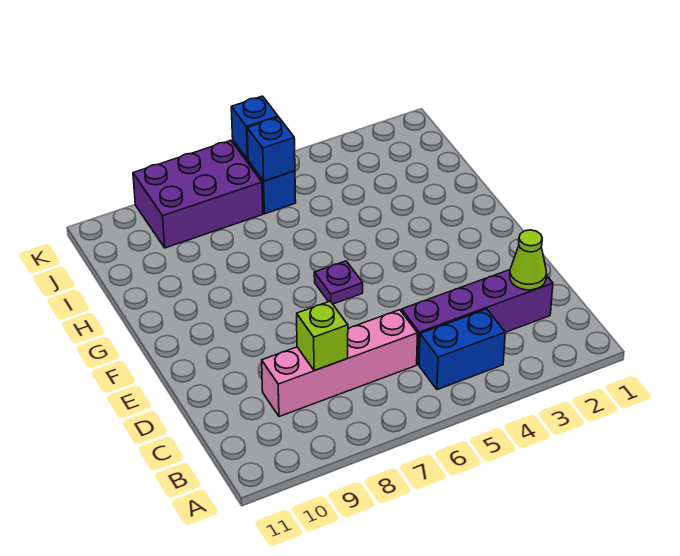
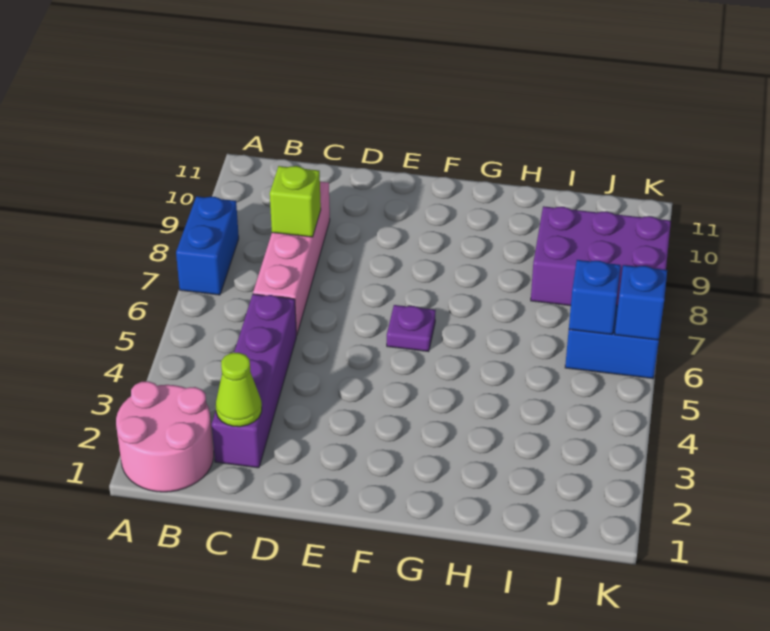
none -> pink 2x2 round brick [116,381,214,492]
blue 1x2 brick [419,309,505,390] -> blue 1x2 brick moved to [176,196,239,295]
purple 2x3 brick [133,140,263,248] -> purple 2x3 brick turned to [531,206,671,306]

